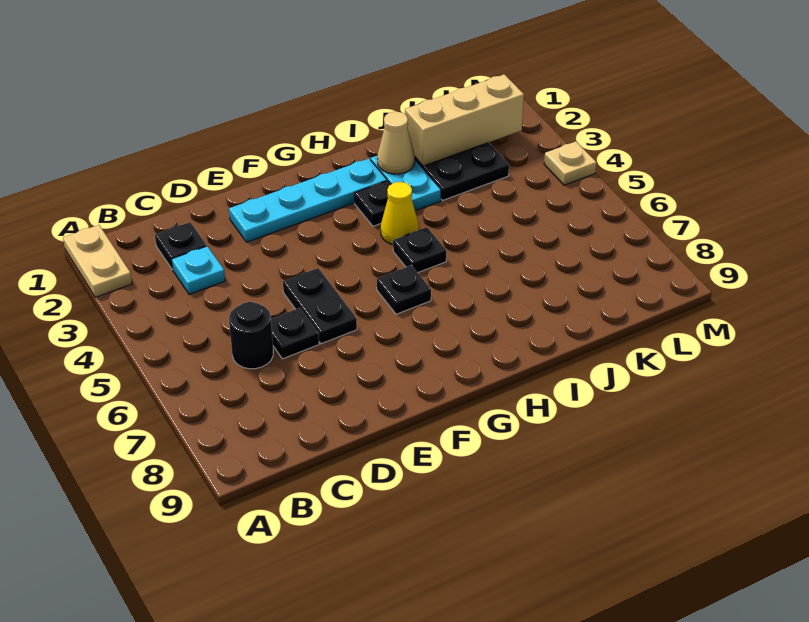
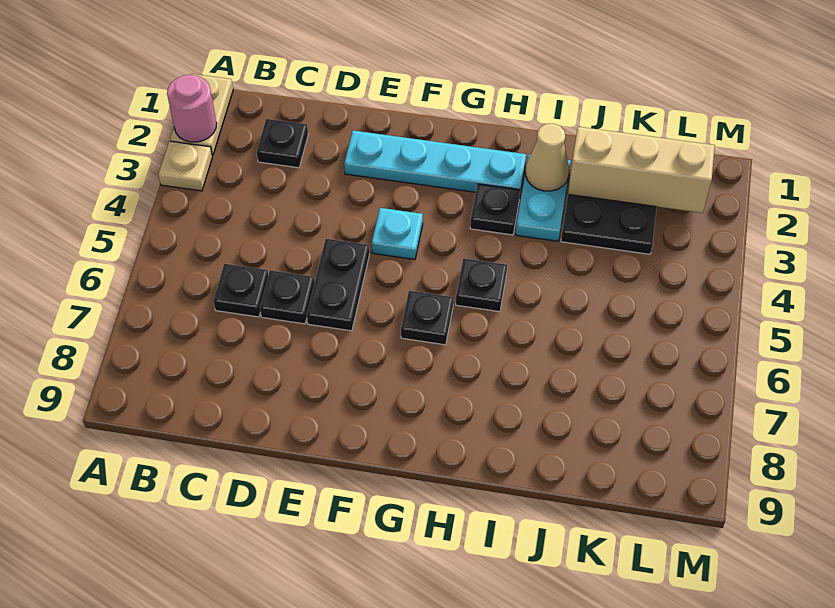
none -> pink 1x1 round brick [167,75,217,142]
cyan 1x1 plate [172,246,225,294] -> cyan 1x1 plate moved to [372,208,423,259]
black 1x1 round brick [229,302,273,369] -> black 1x1 plate [213,264,268,317]
yellow 1x1 cone [381,182,419,245] -> none
tan 1x1 plate [544,141,596,185] -> tan 1x1 plate moved to [158,141,212,191]

